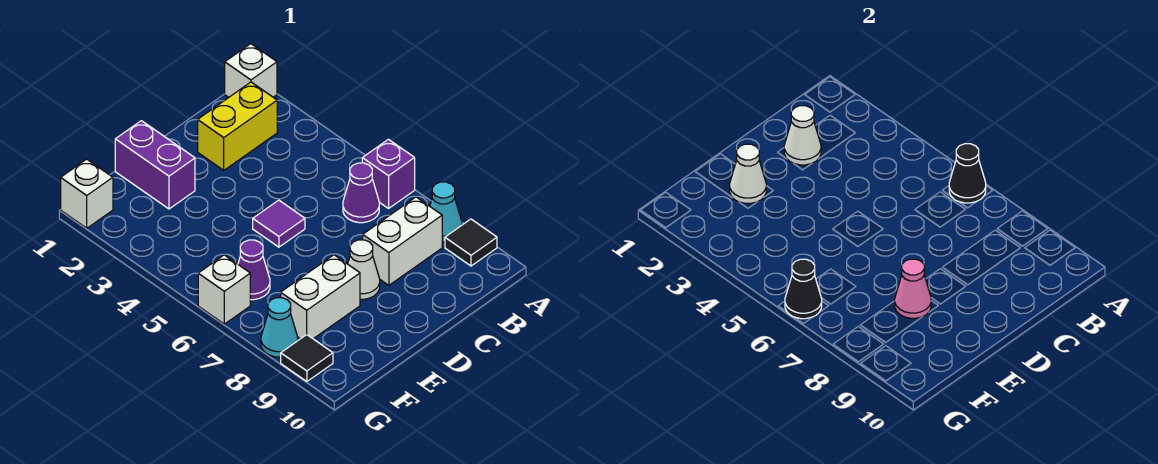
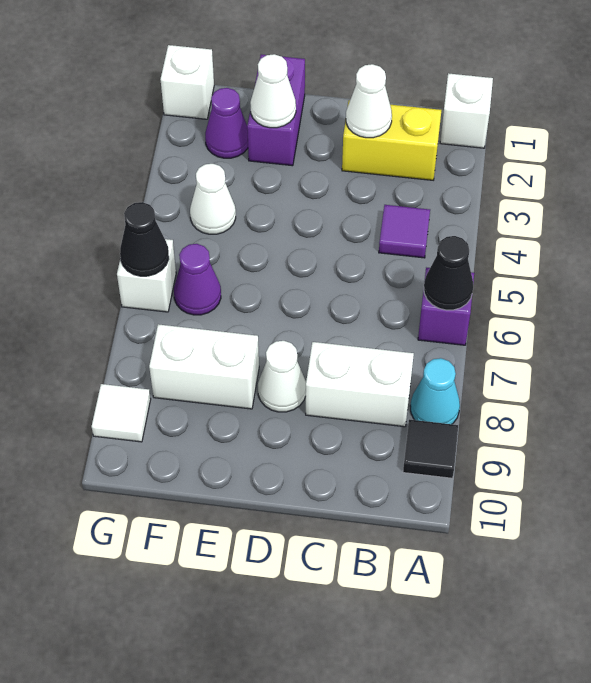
purple 1x1 cone [343,163,379,223] -> purple 1x1 cone moved to [205,88,248,158]
purple 1x1 tile [253,200,305,247] -> purple 1x1 tile moved to [379,205,430,258]
pink 1x1 cone [895,259,931,318] -> none
none -> white 1x1 cone [190,164,236,234]
cyan 1x1 cone [261,298,298,357] -> none
black 1x1 tile [281,335,333,382] -> white 1x1 tile [92,384,151,442]

